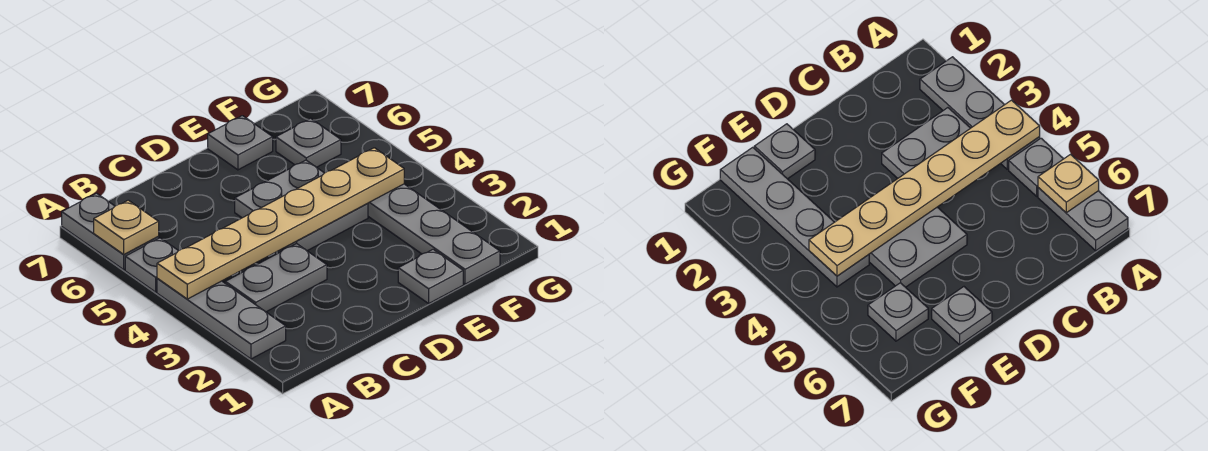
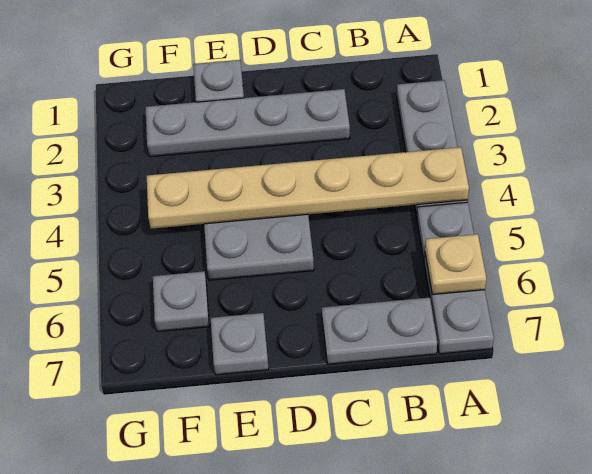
grey 1x2 plate [225,244,327,312] -> grey 1x2 plate moved to [322,298,437,364]
grey 1x4 plate [368,184,500,284] -> grey 1x4 plate turned to [145,89,350,157]

